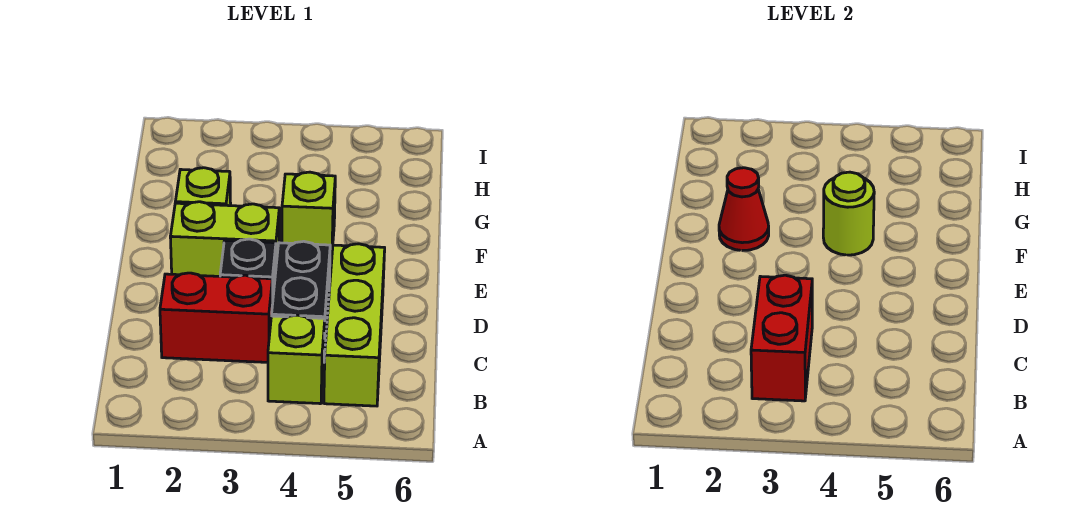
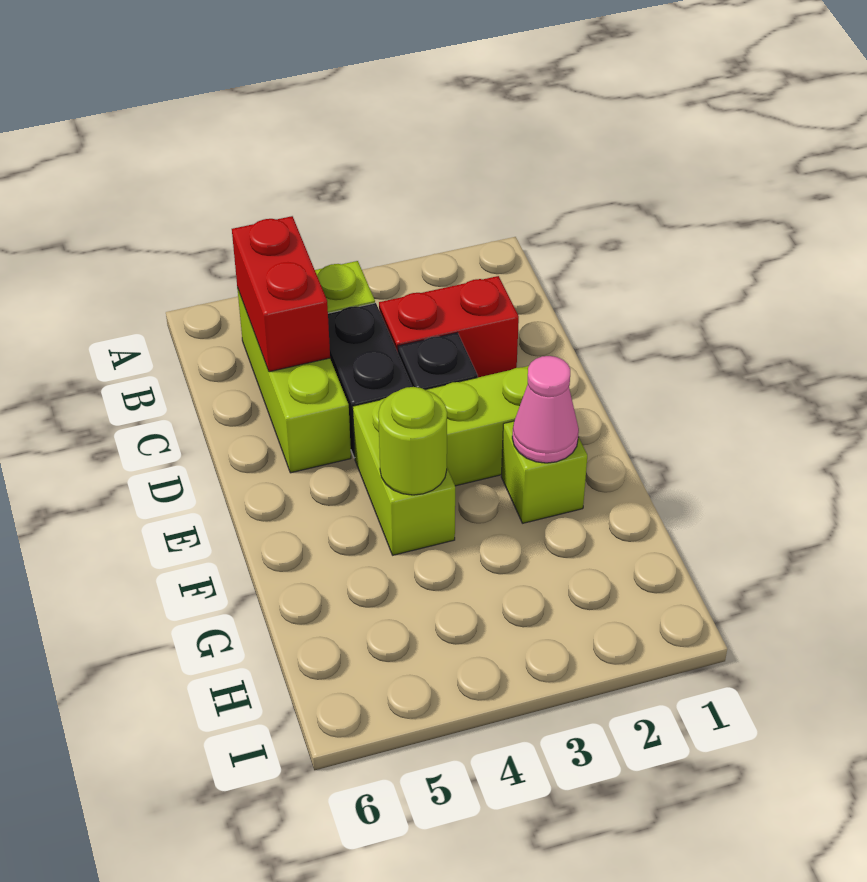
red 1x2 brick [751,275,812,401] -> red 1x2 brick moved to [232,216,330,372]
red 1x1 cone [719,168,769,251] -> pink 1x1 cone [512,356,579,463]
lime 1x1 brick [282,172,335,256] -> lime 1x2 brick [353,398,455,555]

